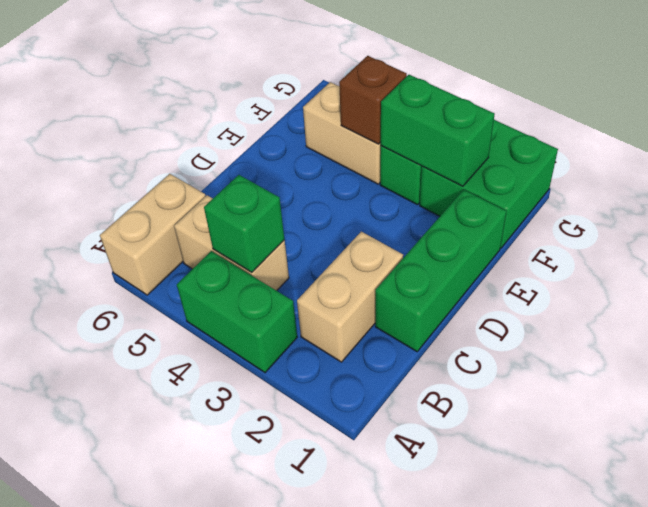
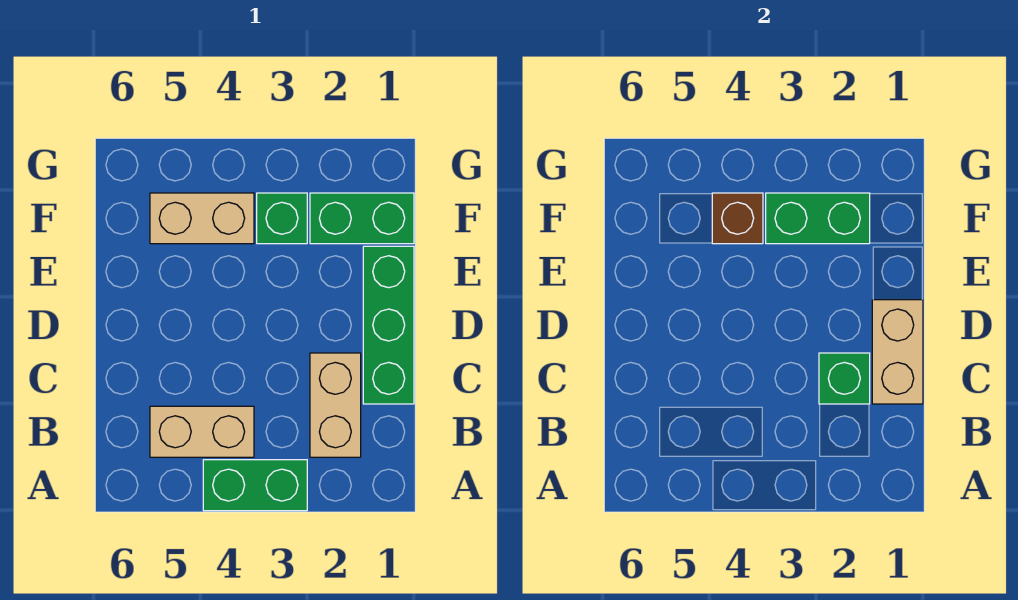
tan 1x2 brick [100,174,205,295] -> tan 1x2 brick moved to [872,300,923,404]
green 1x1 brick [204,175,284,272] -> green 1x1 brick moved to [819,353,870,404]
green 2x2 brick [420,120,558,248] -> green 1x2 brick [310,193,414,244]

